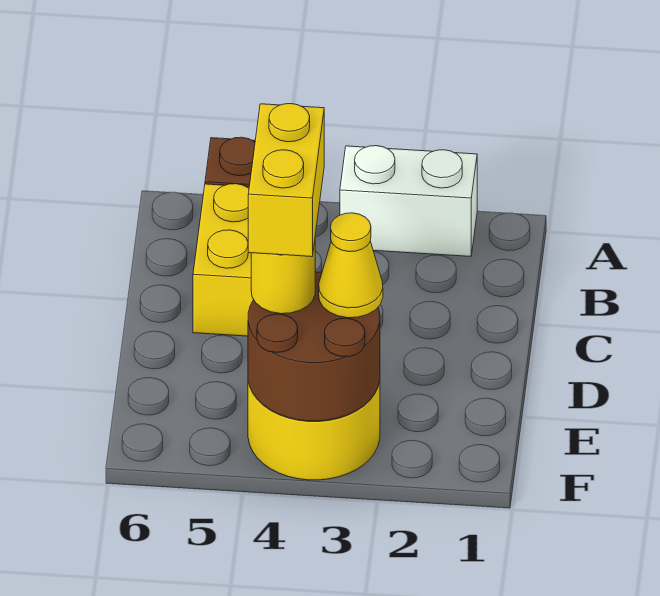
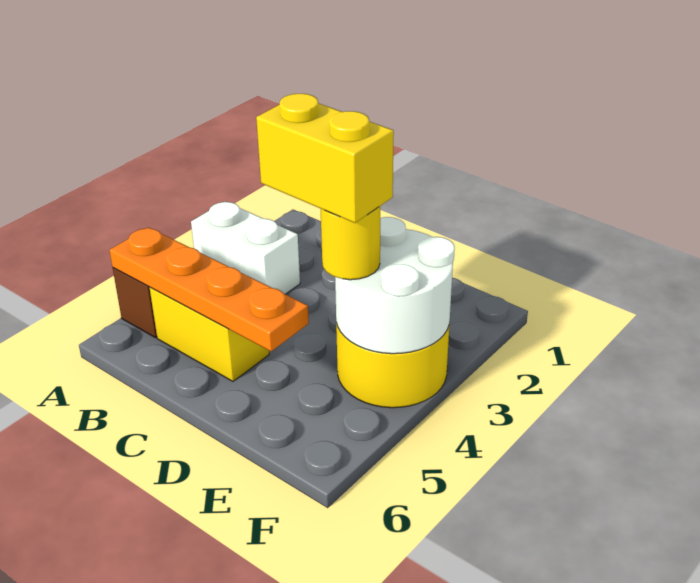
white 1x2 brick [340,146,477,256] -> white 1x2 brick turned to [191,202,300,294]
none -> orange 1x4 plate [109,227,309,351]
brown 2x2 round brick [248,272,380,421] -> white 2x2 round brick [335,217,455,354]
yellow 1x1 cone [319,213,383,318] -> none

